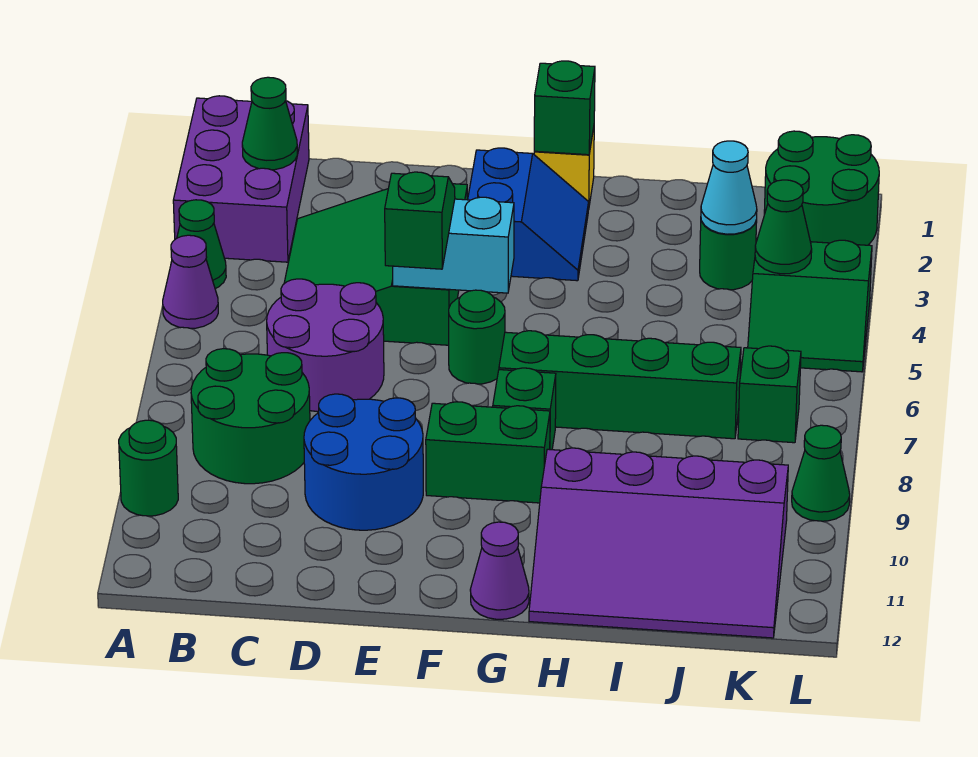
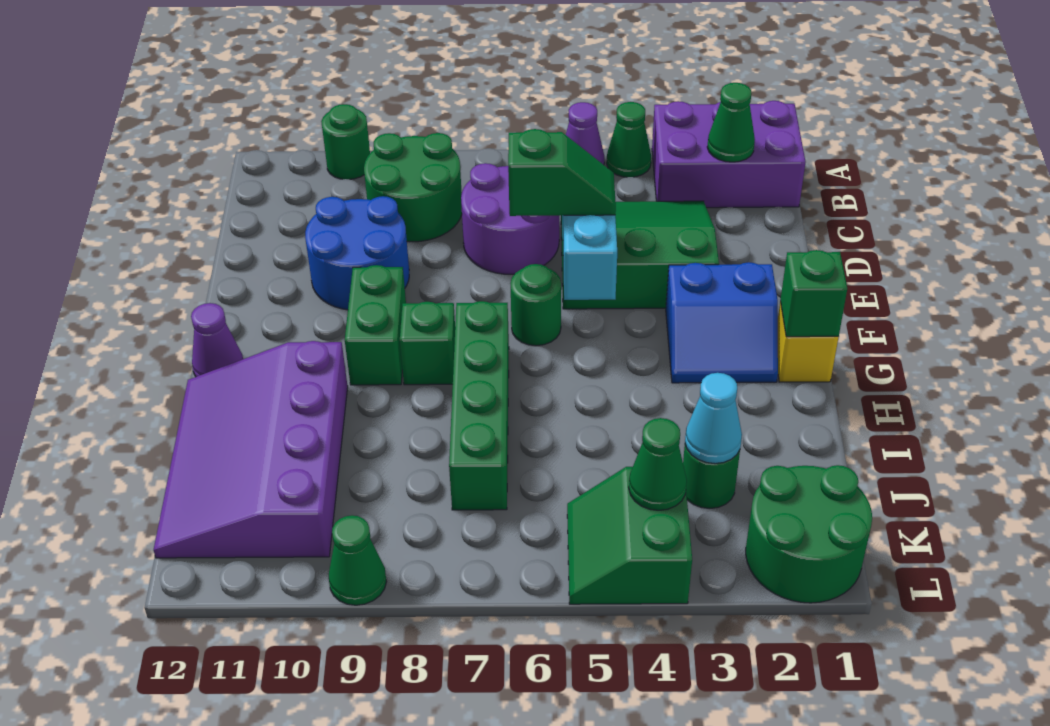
green 1x1 brick [738,346,801,443] -> none

